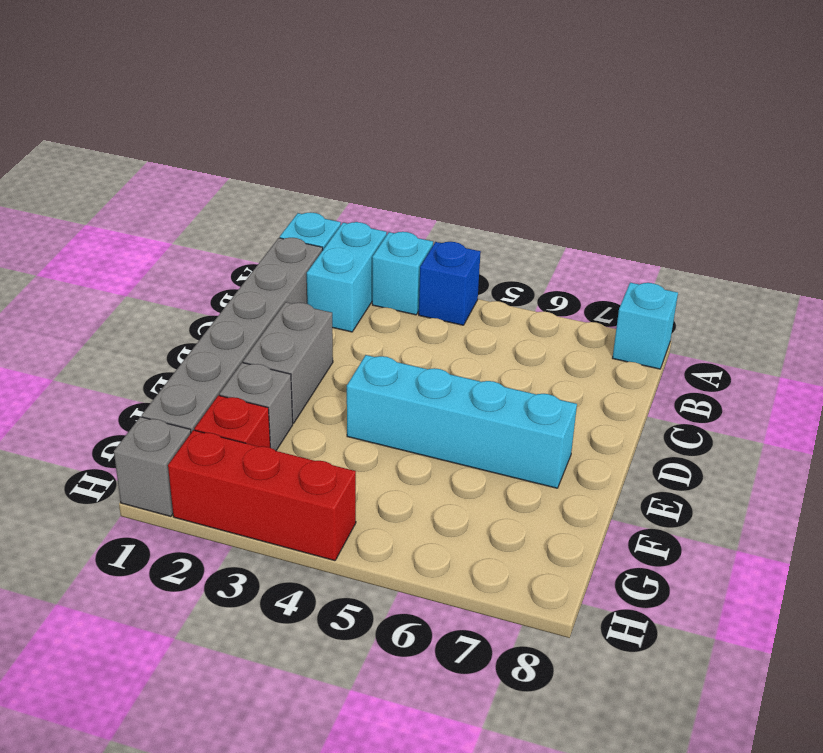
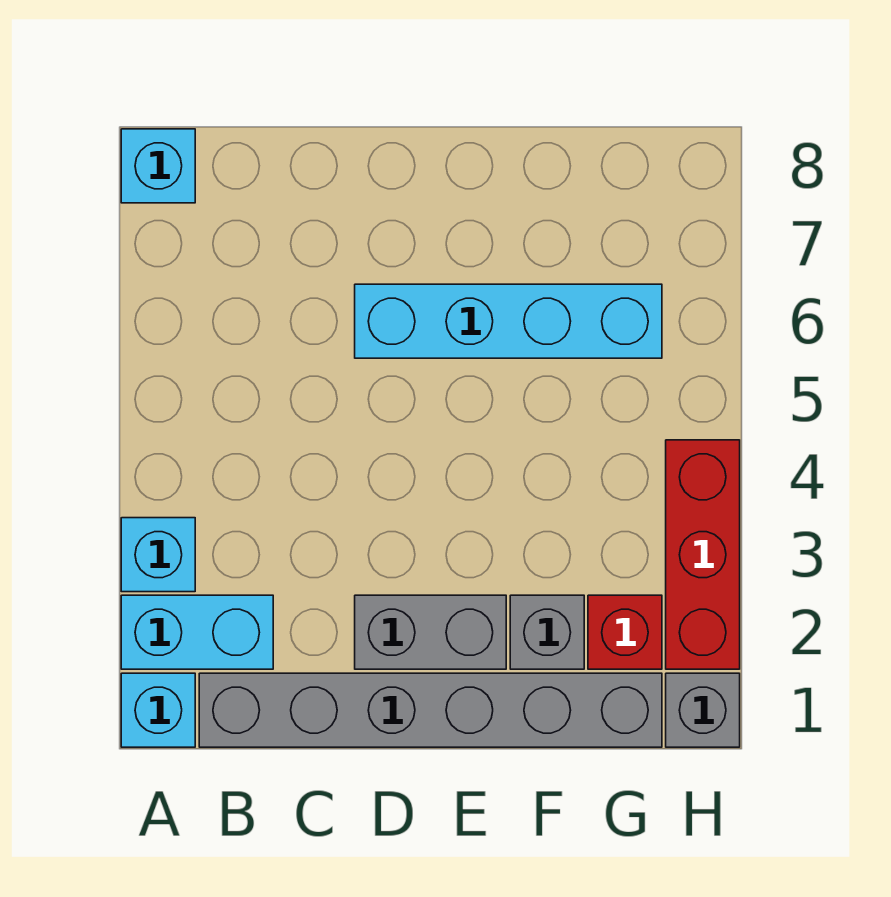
blue 1x1 brick [419,242,481,325] -> none
cyan 1x4 brick [347,355,577,488] -> cyan 1x4 brick turned to [355,284,662,358]

